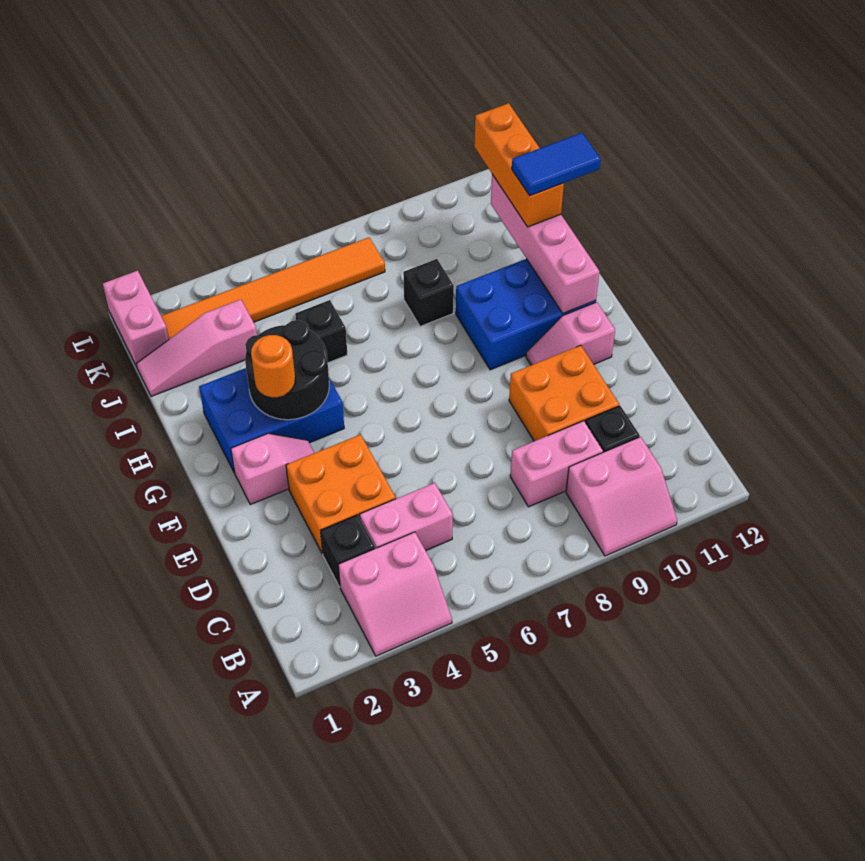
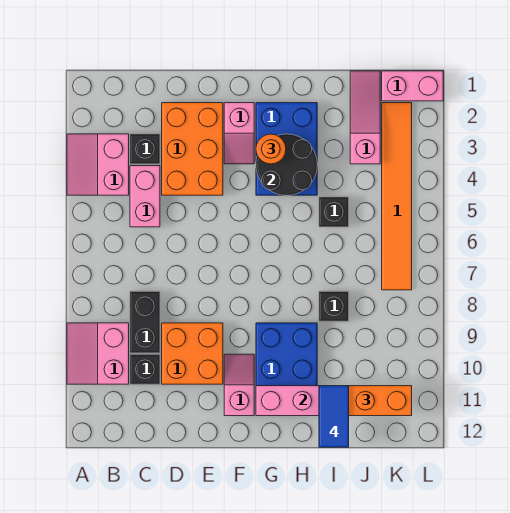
pink 1x2 brick [510,421,603,507] -> black 1x2 brick [130,291,160,353]
orange 2x2 brick [286,434,396,554] -> orange 2x3 brick [162,103,223,195]

